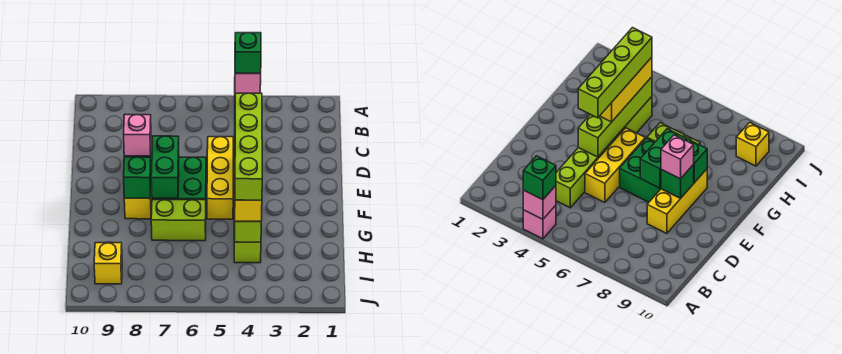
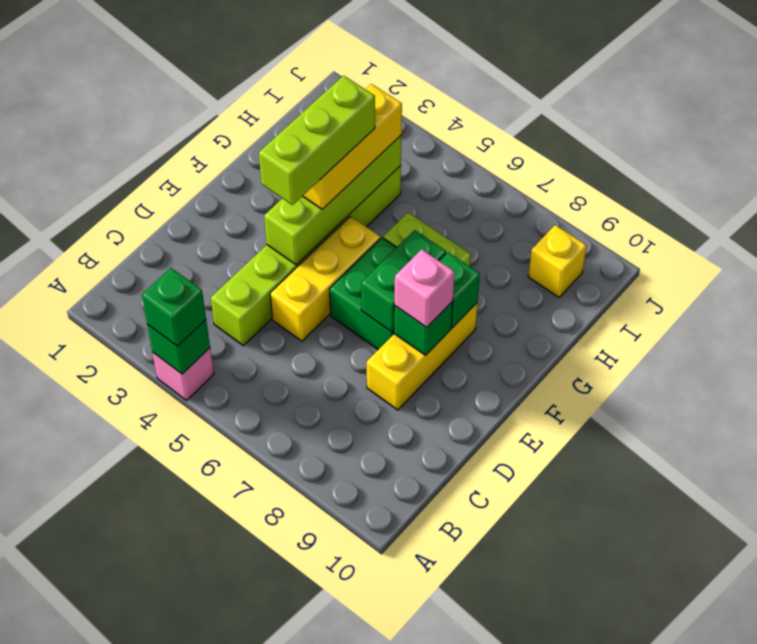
pink 1x1 brick [235,73,261,94] -> green 1x1 brick [147,320,210,374]
lime 1x4 brick [235,93,262,200] -> lime 1x3 brick [259,76,375,205]

